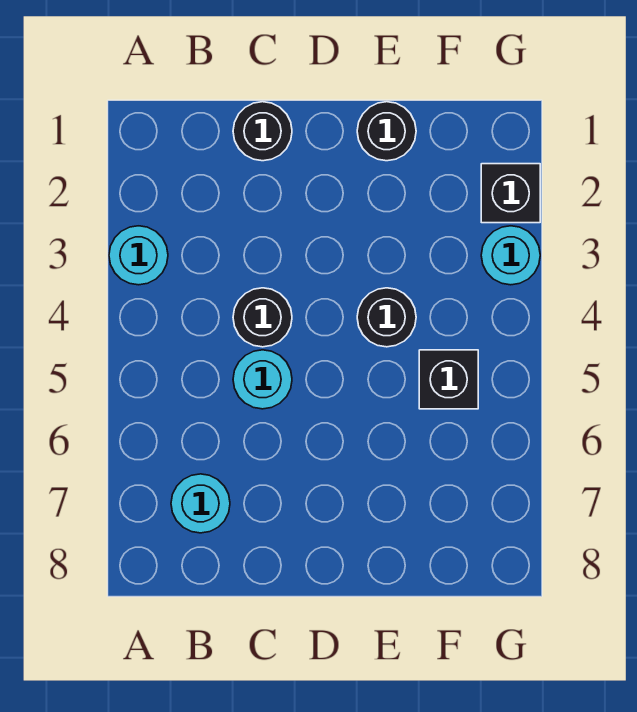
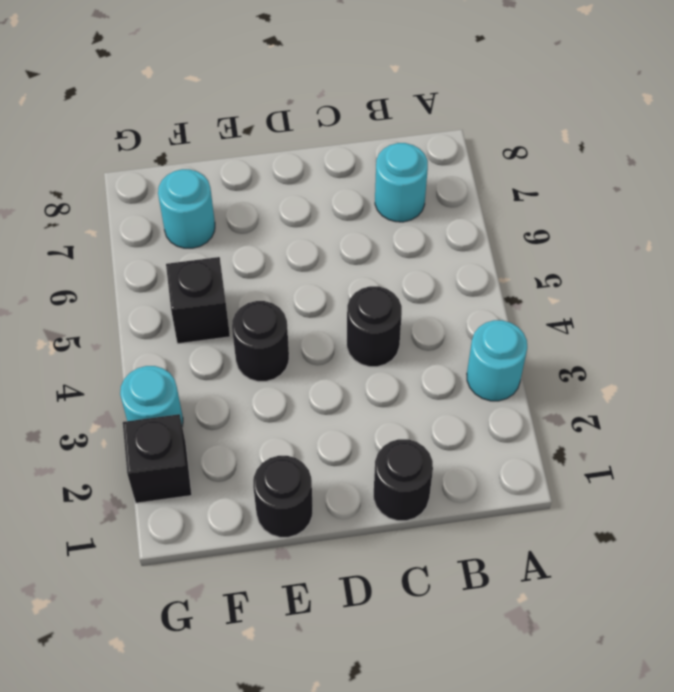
cyan 1x1 round brick [233,350,292,409] -> cyan 1x1 round brick moved to [158,169,215,248]

